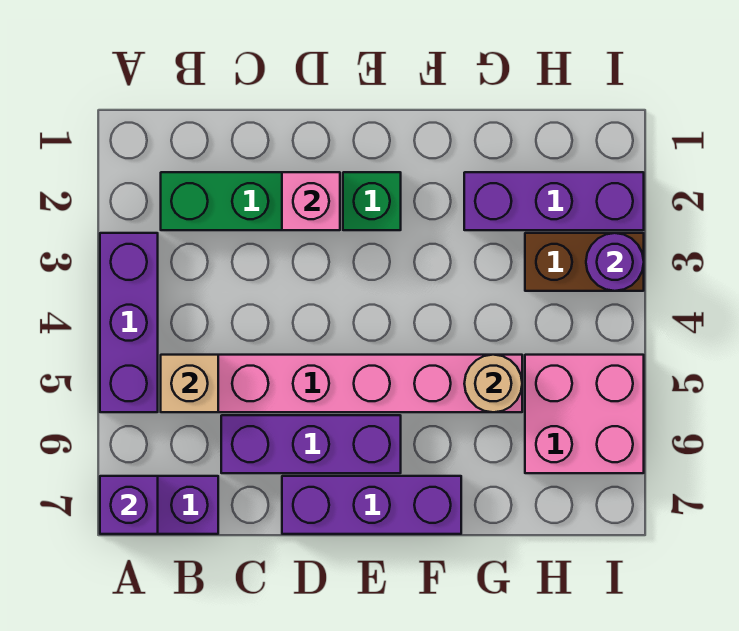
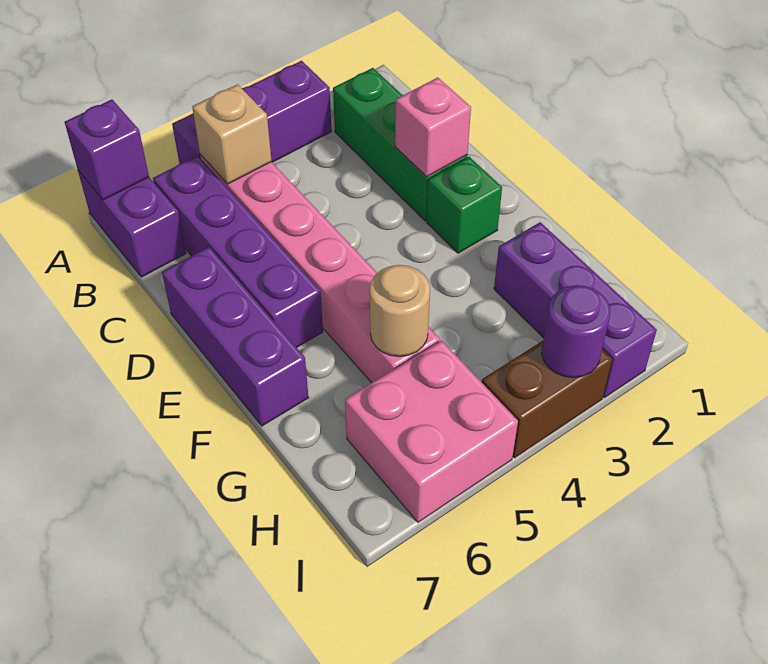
purple 1x3 brick [221,415,401,473] -> purple 1x4 brick [153,156,323,348]
brown 1x2 brick [525,233,644,291] -> brown 1x2 brick turned to [482,341,612,458]

